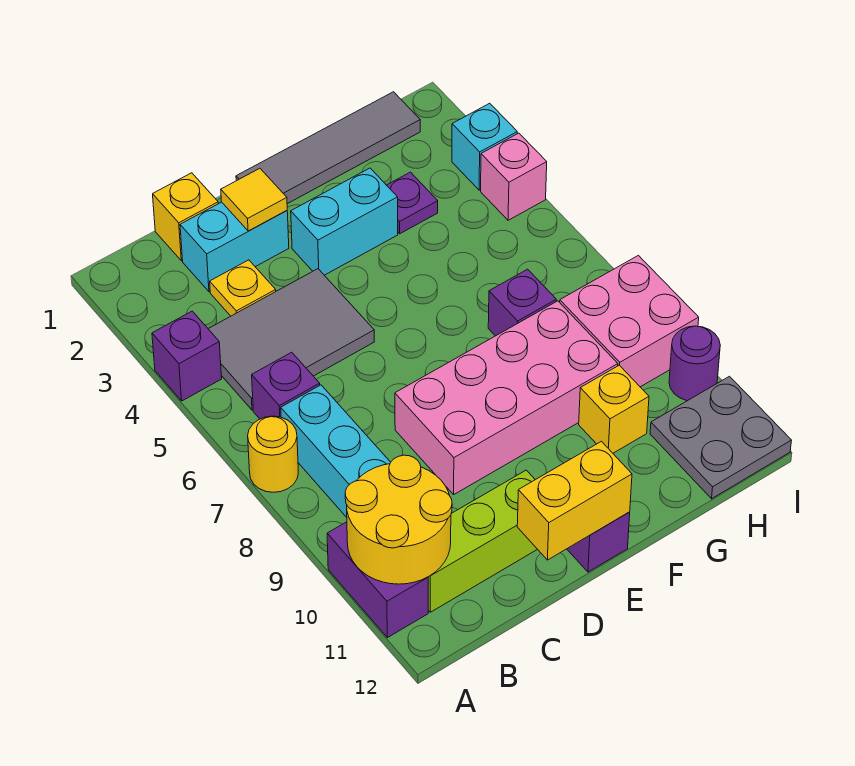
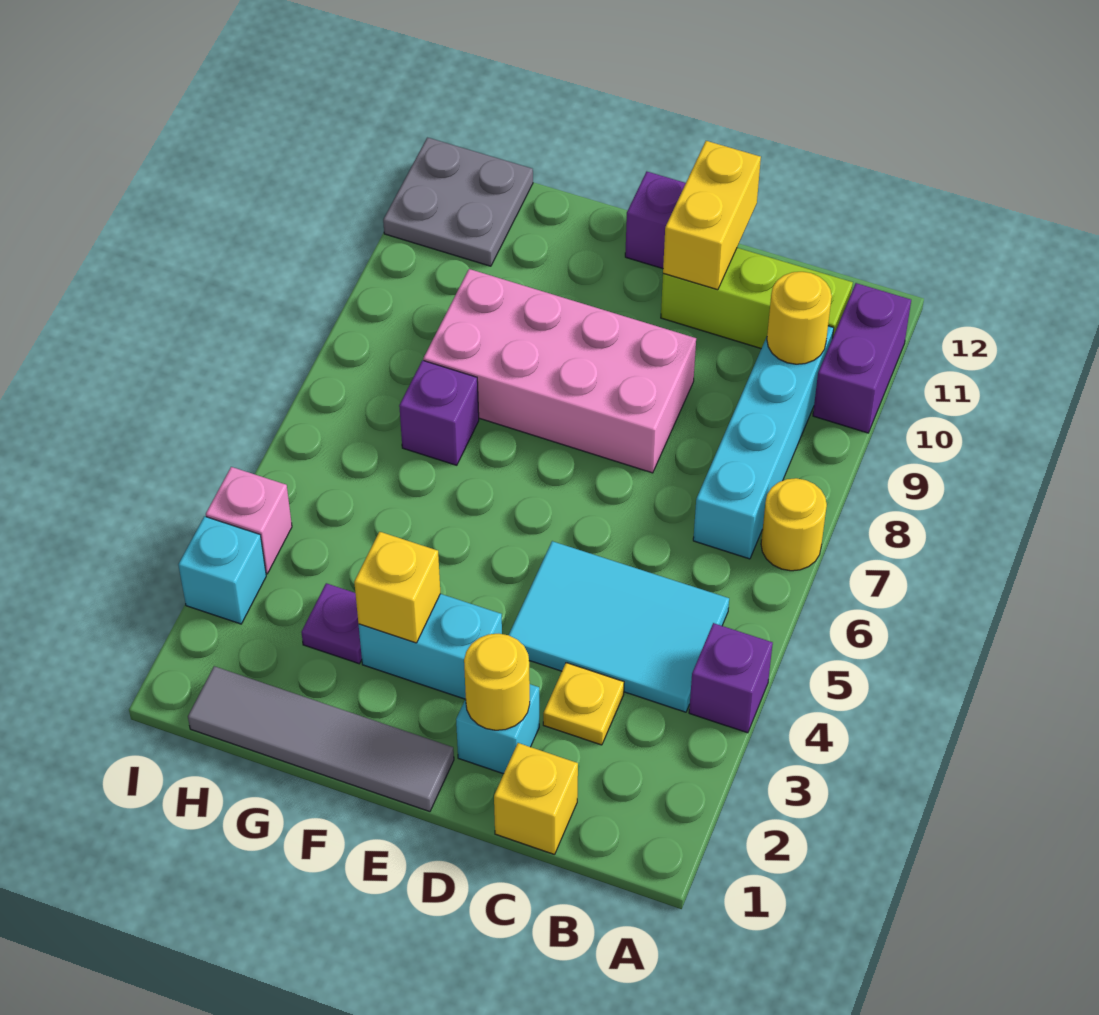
yellow 2x2 round brick [345,455,452,584] -> yellow 1x1 round brick [767,272,832,364]
grey 2x3 tile [209,269,374,410] -> cyan 2x3 tile [509,541,729,712]
purple 1x1 brick [252,352,320,419] -> none
cyan 1x2 brick [180,202,289,292] -> cyan 1x1 brick [456,684,539,774]
yellow 1x1 tile [221,168,287,231] -> yellow 1x1 round brick [464,634,530,730]
yellow 1x2 brick [517,441,632,560] -> yellow 1x2 brick turned to [663,141,761,290]
yellow 1x1 brick [579,365,649,453] -> yellow 1x1 brick moved to [354,532,440,643]
pink 2x2 brick [560,255,699,387] -> none
purple 1x1 round brick [669,326,720,401] -> none

